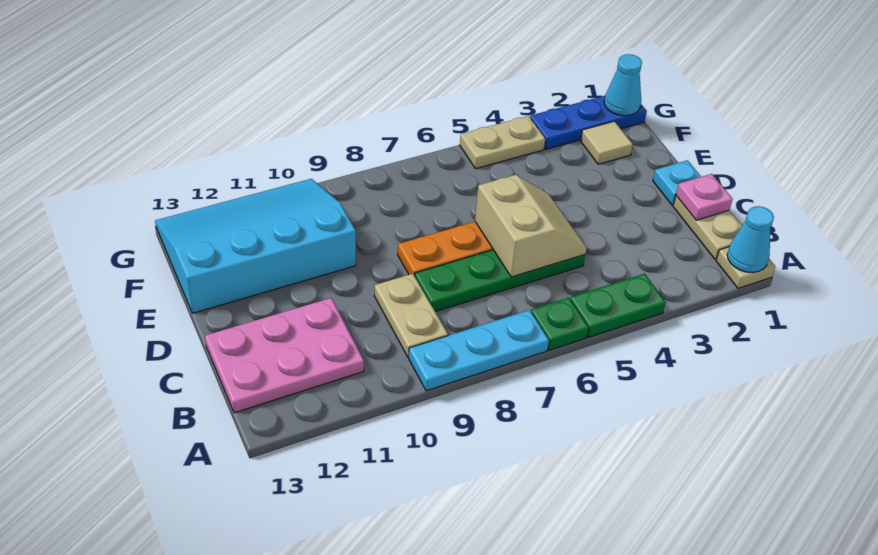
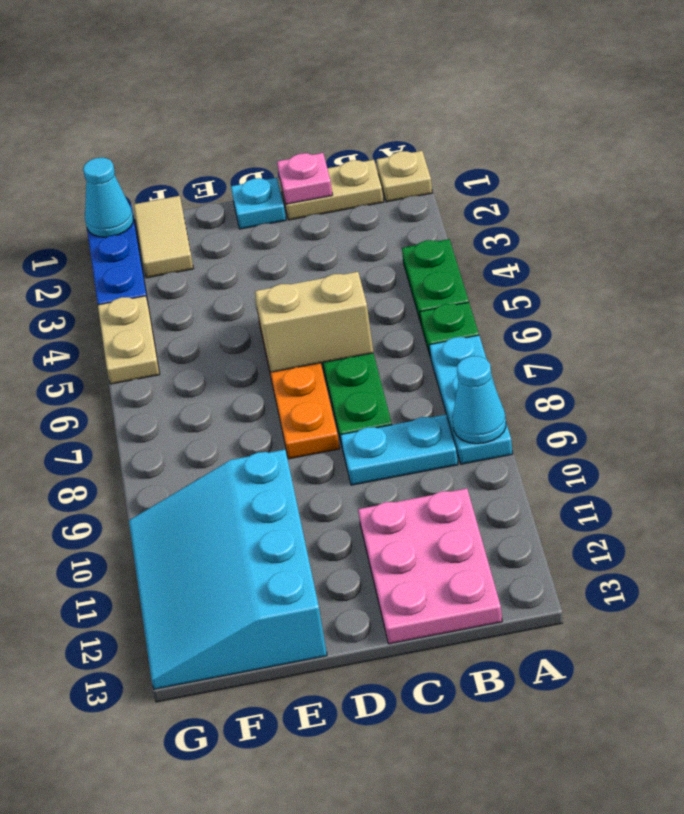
cyan 1x1 cone [727,206,774,272] -> cyan 1x1 cone moved to [453,356,506,444]
tan 1x2 plate [374,274,448,357] -> cyan 1x2 plate [340,415,458,485]
tan 1x1 tile [581,121,633,164] -> tan 1x2 tile [134,196,194,278]

